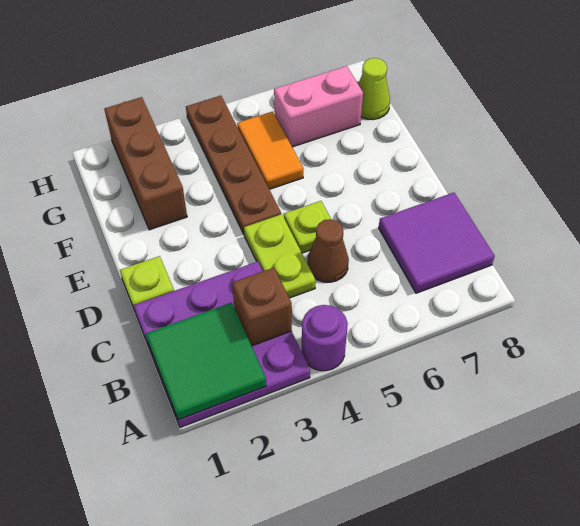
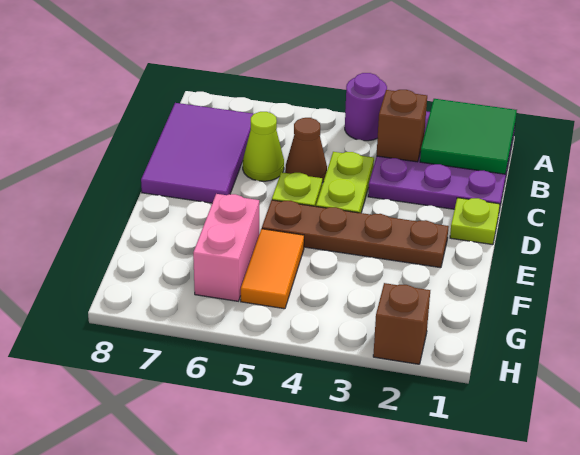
purple 2x2 tile [379,193,495,293] -> purple 2x3 tile [141,103,253,203]
brown 1x4 plate [186,96,281,234] -> brown 1x4 plate turned to [262,200,449,268]
brown 1x3 brick [104,97,187,230] -> brown 1x1 brick [373,283,430,364]
pink 1x2 brick [274,66,363,147] -> pink 1x2 brick turned to [193,194,259,301]
lime 1x1 cone [358,58,390,120] -> lime 1x1 cone moved to [243,112,284,181]

